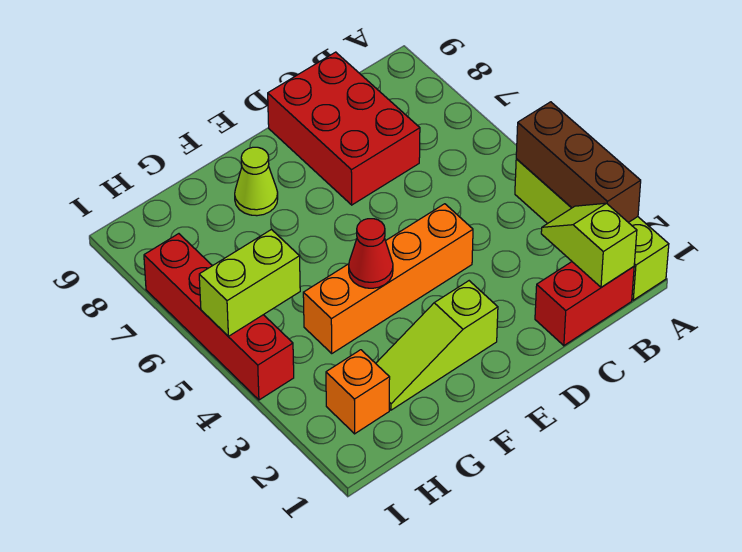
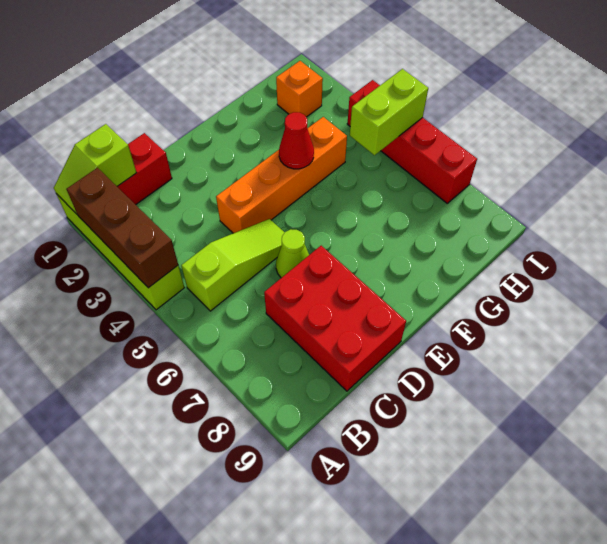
lime 1x2 slope [541,203,637,287] -> lime 1x2 slope turned to [54,124,137,214]
lime 1x3 slope [376,281,498,410] -> lime 1x3 slope moved to [181,219,285,311]
lime 1x1 cone [235,147,278,216] -> lime 1x1 cone moved to [276,229,309,278]

